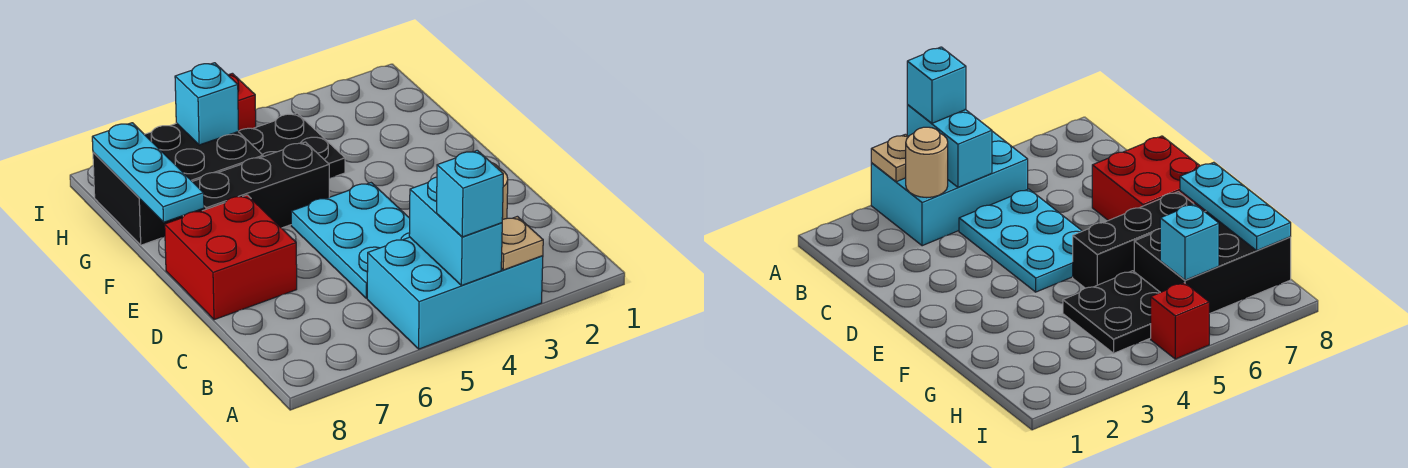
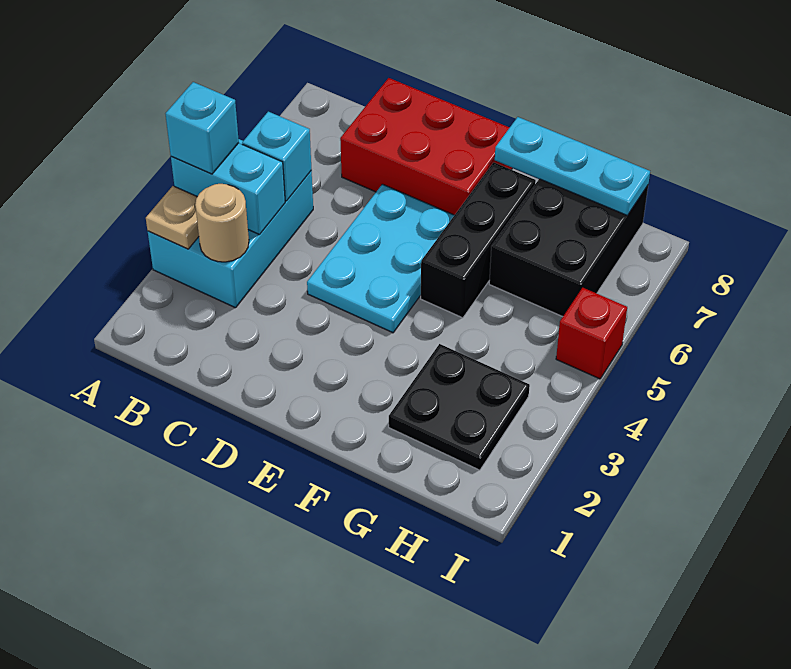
cyan 2x3 plate [291,183,410,298] -> cyan 2x3 plate turned to [307,184,454,333]
red 2x2 brick [165,195,297,320] -> red 2x3 brick [340,78,512,215]
black 2x2 plate [238,113,345,178] -> black 2x2 plate moved to [389,344,530,470]
cyan 1x1 brick [175,63,239,145] -> cyan 1x1 brick moved to [242,112,311,201]

